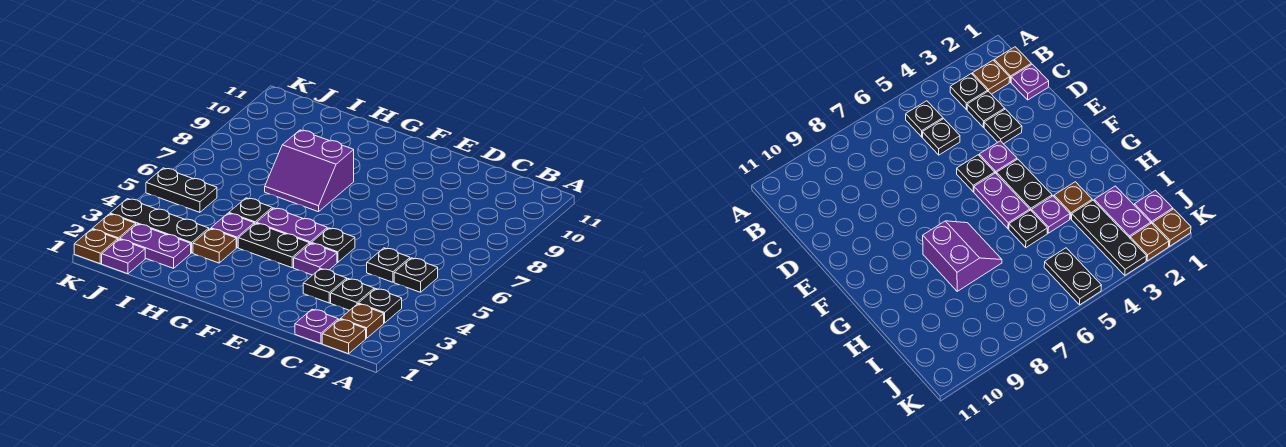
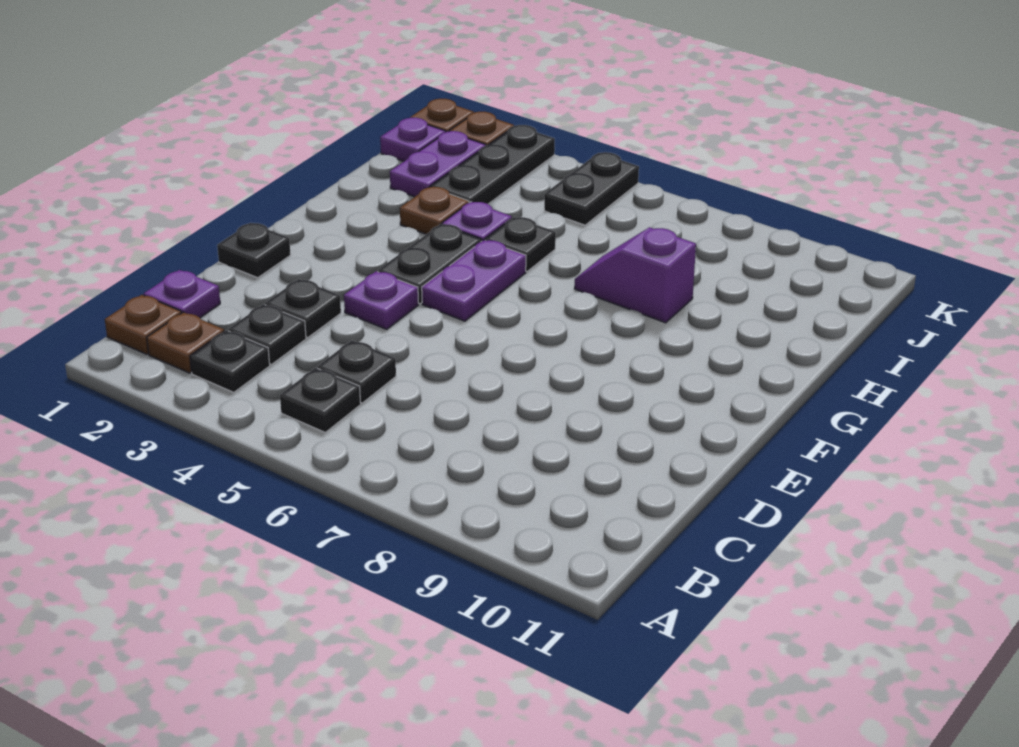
black 1x1 plate [312,228,355,262] -> black 1x1 plate moved to [217,223,291,278]
purple 2x2 slope [265,130,354,212] -> purple 1x2 slope [574,227,696,323]

